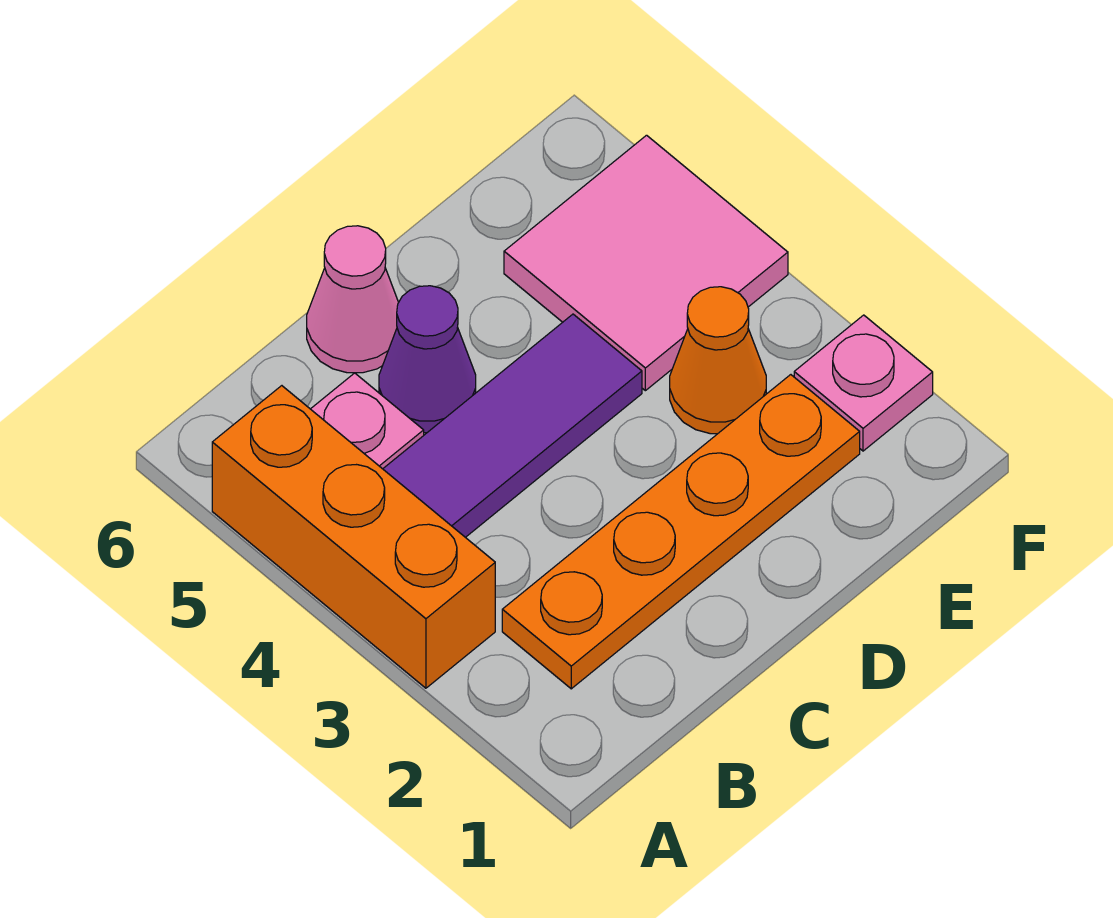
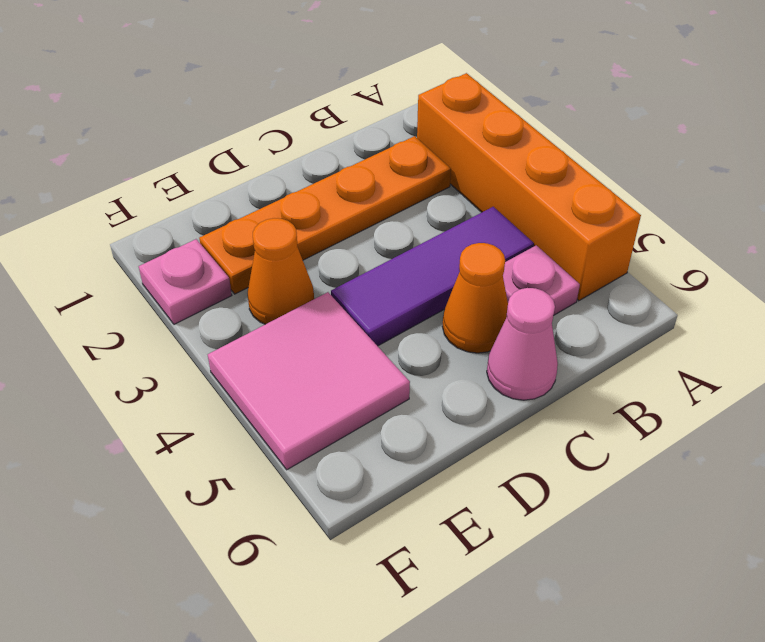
orange 1x3 brick [212,386,495,688] -> orange 1x4 brick [417,73,641,301]
purple 1x1 cone [379,286,476,433] -> orange 1x1 cone [442,243,508,353]

